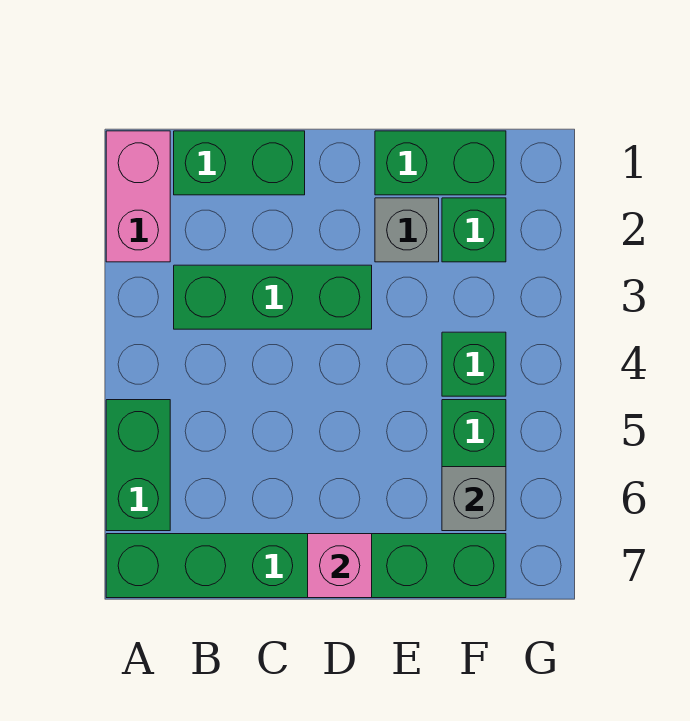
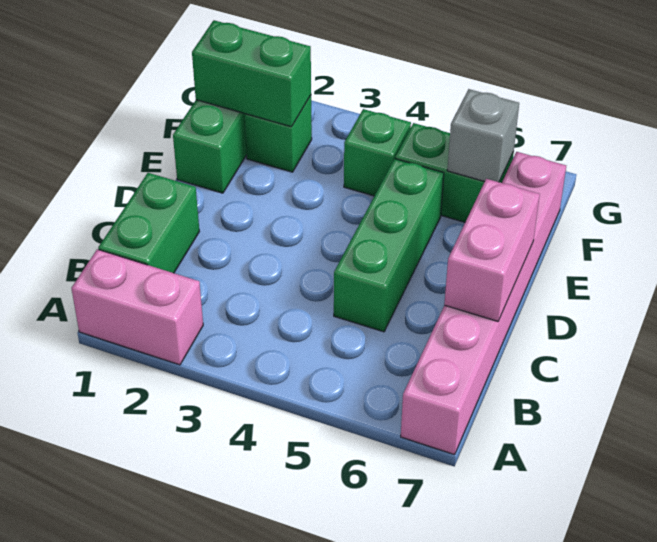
green 1x2 brick [106,400,170,531] -> green 1x2 brick moved to [192,20,311,127]
green 1x6 brick [106,534,506,598] -> pink 1x6 brick [401,152,566,455]
green 1x3 brick [174,265,372,329] -> green 1x3 brick moved to [334,159,444,332]
pink 1x1 brick [308,534,372,598] -> pink 1x2 brick [444,179,540,321]
grey 1x1 brick [375,198,439,262] -> none

